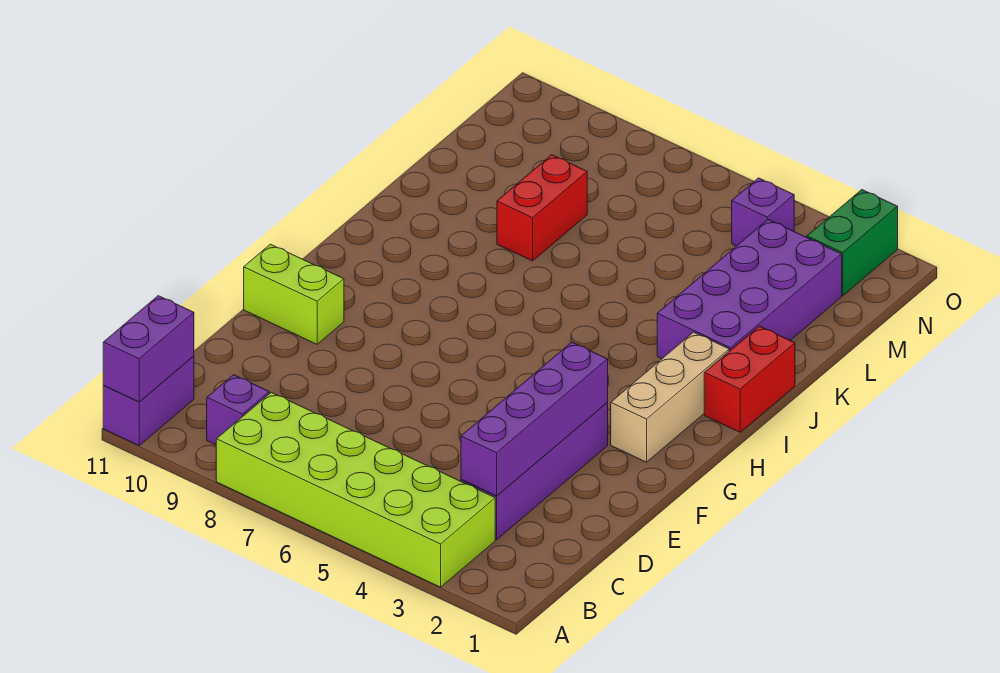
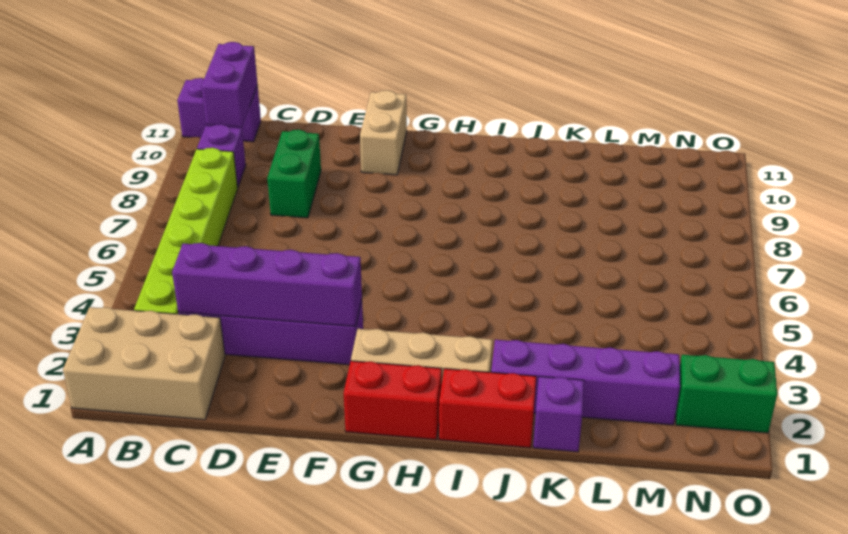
none -> tan 2x3 brick [63,307,225,420]
lime 2x6 brick [216,393,495,587] -> lime 1x6 brick [134,148,238,314]
purple 1x2 brick [103,296,194,402] -> purple 1x2 brick turned to [201,42,257,127]
none -> green 1x2 brick [267,130,321,218]
lime 1x2 brick [244,244,344,344] -> tan 1x2 brick [360,90,407,175]
purple 2x4 brick [657,220,842,359] -> purple 1x4 brick [491,340,680,425]
red 1x2 brick [497,155,587,261] -> red 1x2 brick moved to [344,361,442,440]
purple 1x1 brick [732,178,794,246] -> purple 1x1 brick moved to [533,376,584,452]

